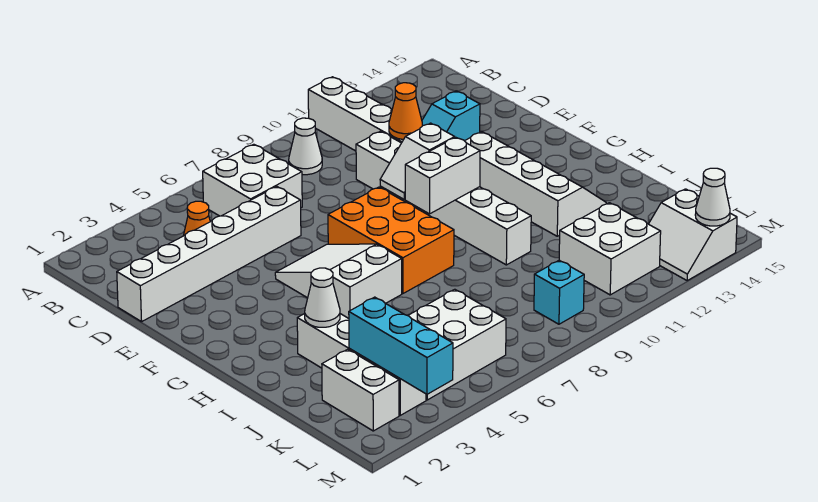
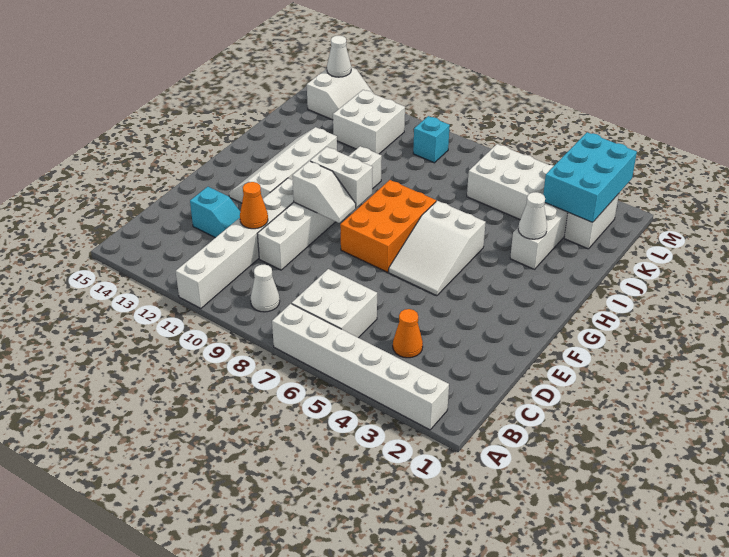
white 1x6 brick [117,187,301,322] -> white 1x6 brick moved to [272,304,449,430]
cyan 1x3 brick [349,297,453,394] -> cyan 2x3 brick [543,132,637,222]

